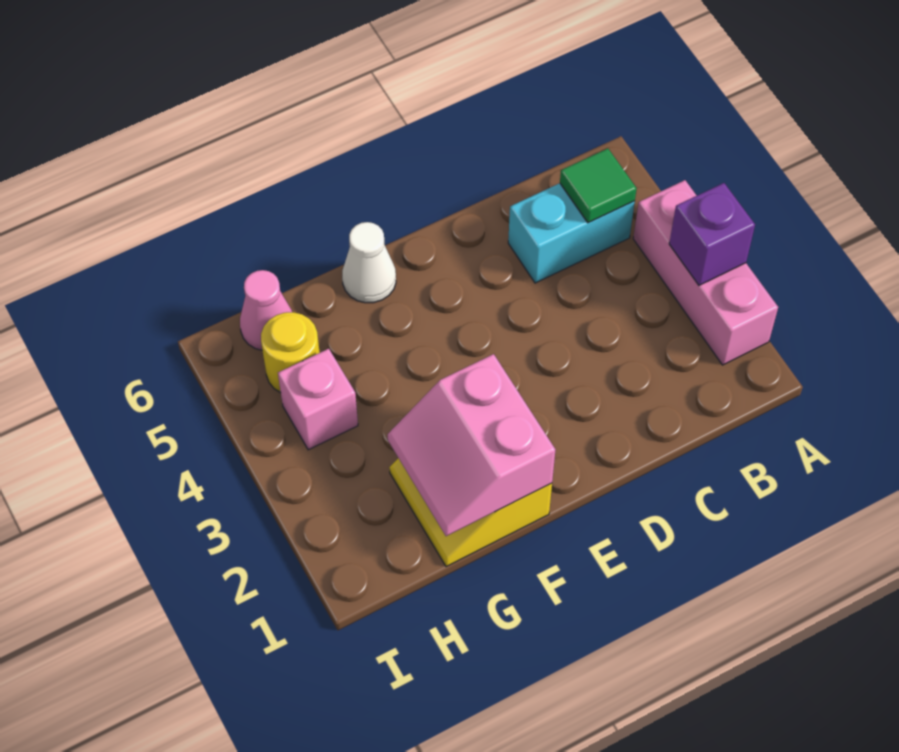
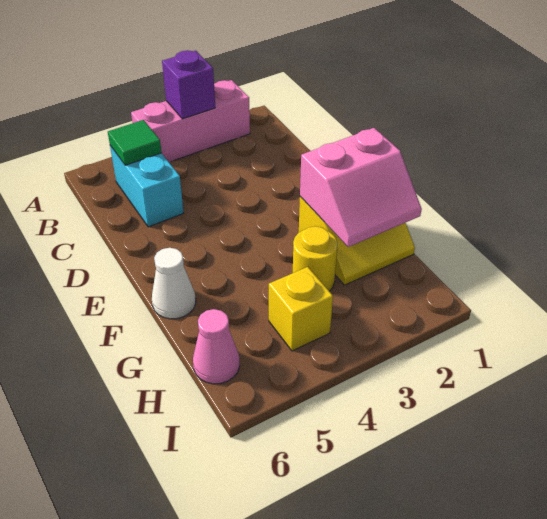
pink 1x1 brick [278,349,358,450] -> yellow 1x1 brick [269,267,333,351]
yellow 1x1 round brick [261,312,320,393] -> yellow 1x1 round brick moved to [293,226,337,291]

